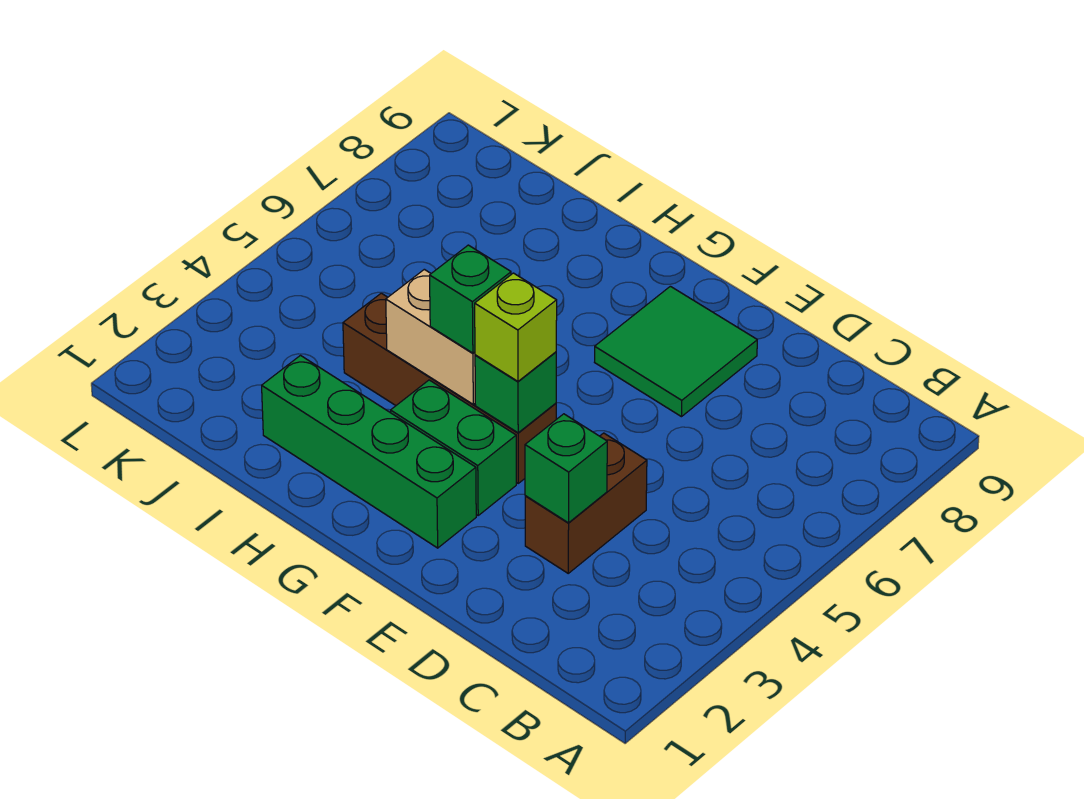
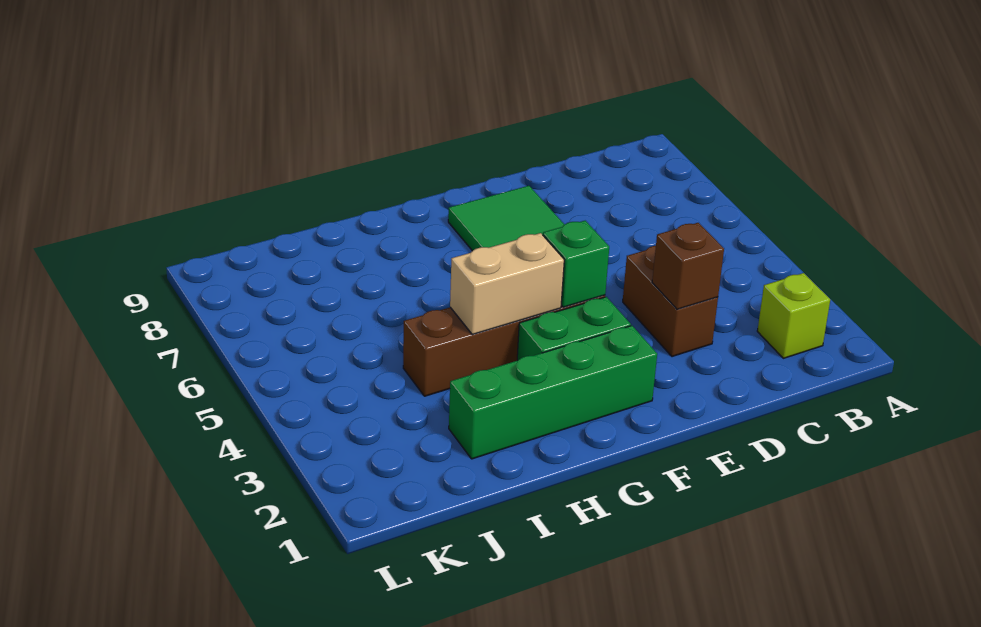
green 1x1 brick [525,414,607,523] -> brown 1x1 brick [652,223,724,309]
lime 1x1 brick [475,273,557,381] -> lime 1x1 brick moved to [757,273,830,358]
green 1x1 brick [430,245,511,353] -> none

